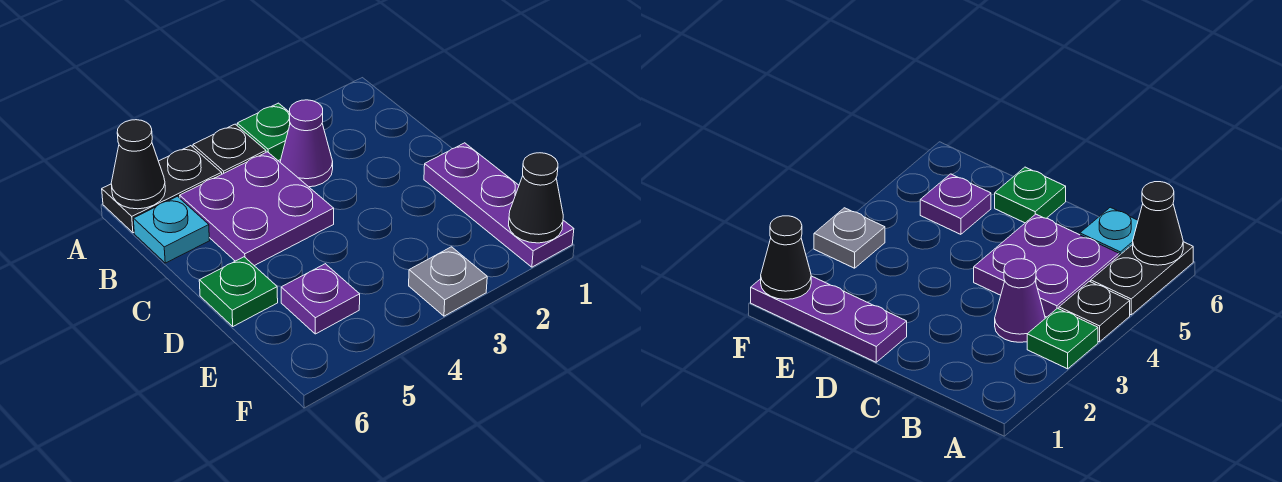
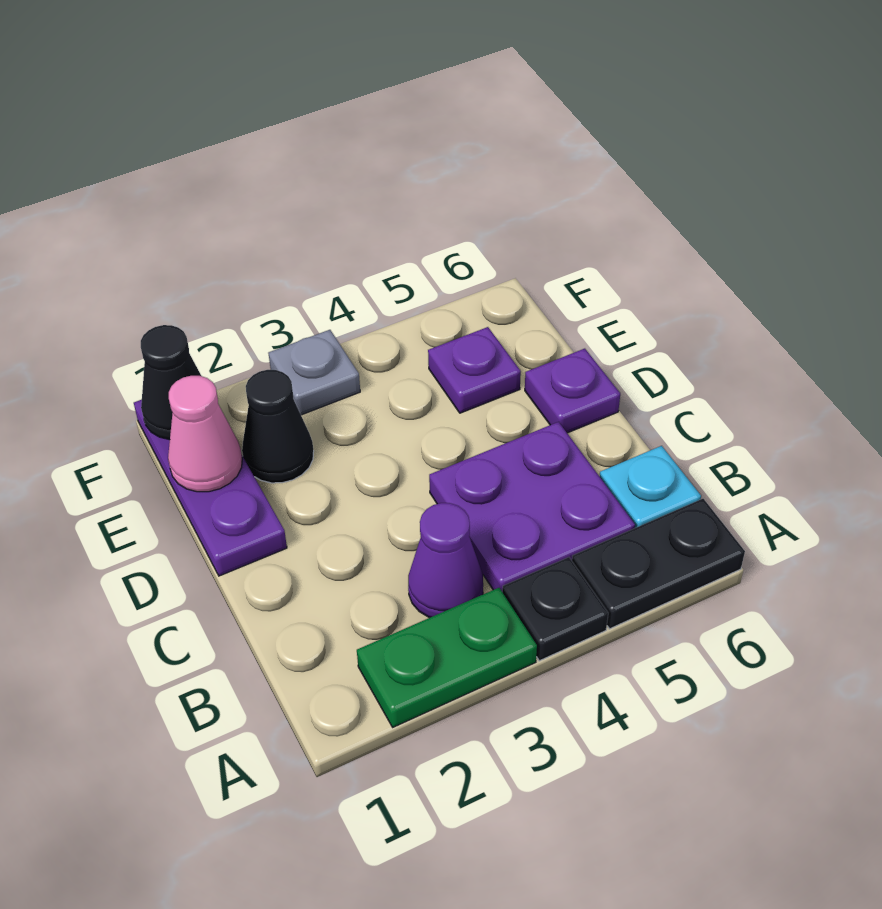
green 1x1 plate [237,103,290,161] -> green 1x2 plate [357,588,537,727]
black 1x1 cone [111,120,165,209] -> black 1x1 cone moved to [242,370,314,483]
green 1x1 plate [199,257,278,326] -> purple 1x1 plate [525,349,620,433]
none -> pink 1x1 cone [168,376,242,492]

